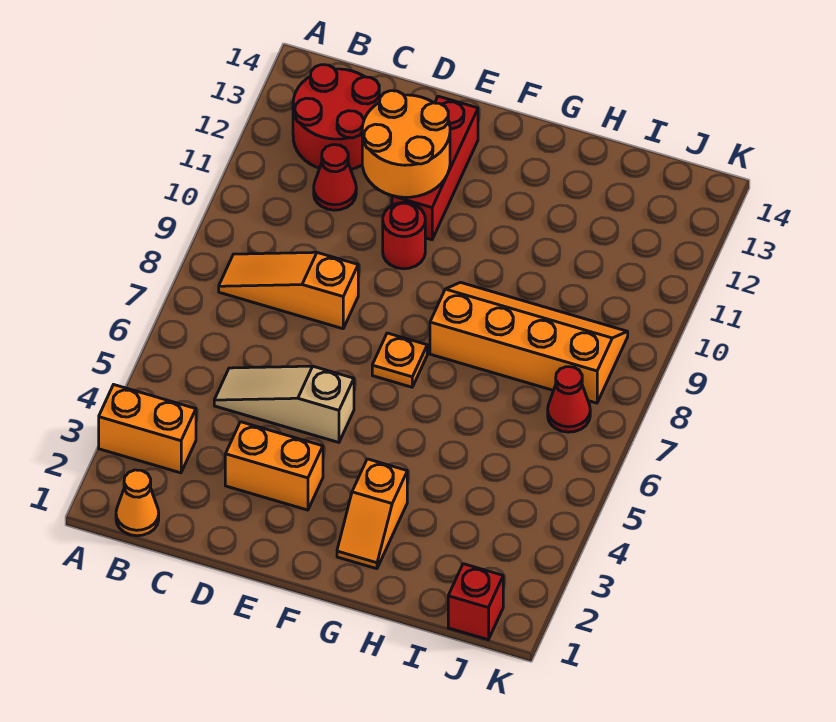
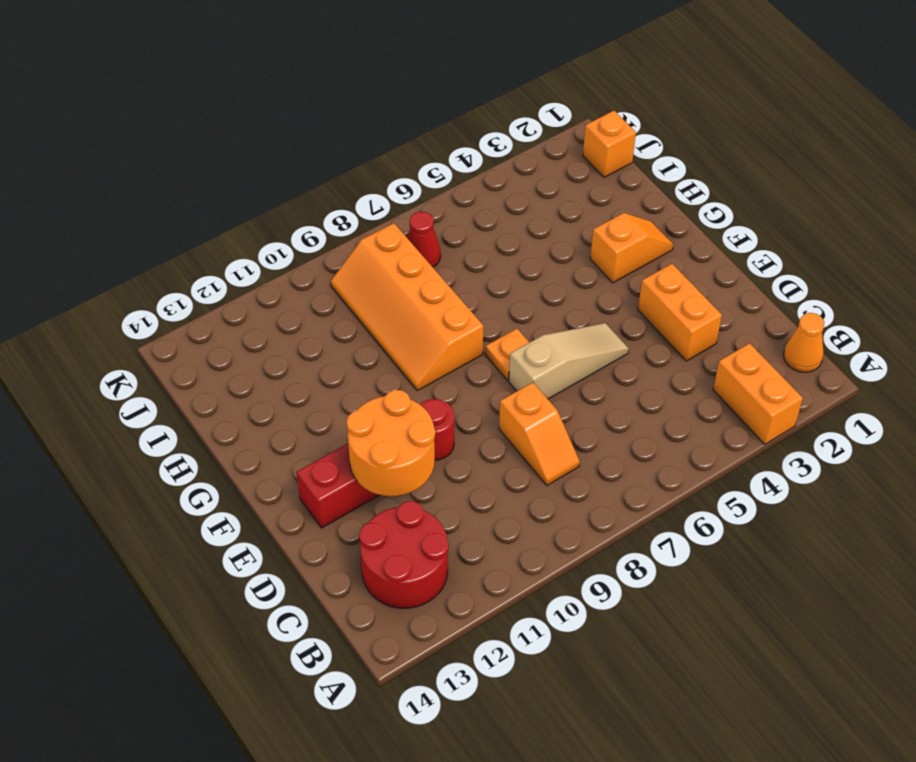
orange 1x3 slope [219,252,358,329] -> orange 1x2 slope [499,383,580,485]
tan 1x3 slope [214,366,354,442] -> tan 1x3 slope turned to [509,323,629,399]
red 1x1 cone [314,145,356,210] -> none
red 1x1 brick [448,564,503,640] -> orange 1x1 brick [583,111,636,177]

